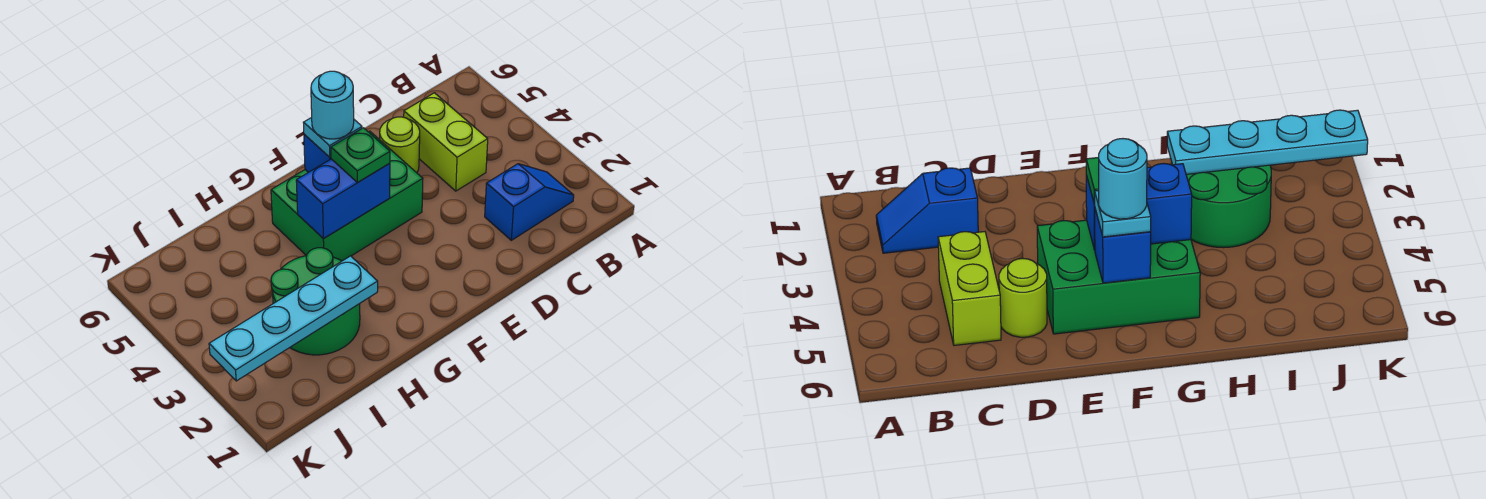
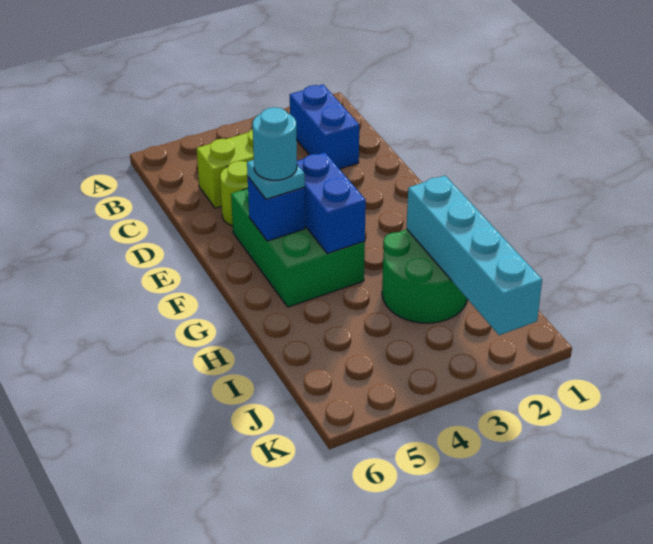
blue 1x2 slope [485,164,574,240] -> blue 1x2 brick [290,85,359,169]
green 1x1 plate [331,128,390,183] -> none
cyan 1x4 plate [209,256,378,381] -> cyan 1x4 brick [407,176,542,335]

